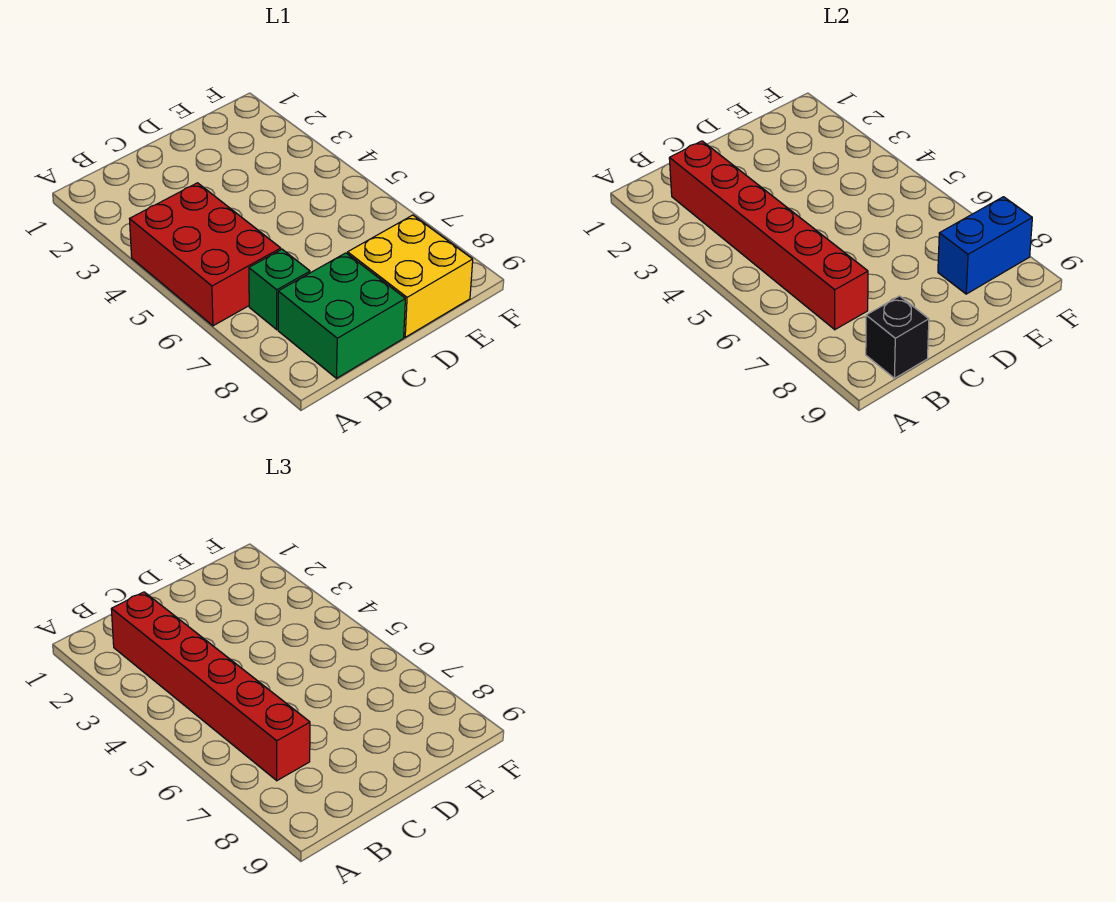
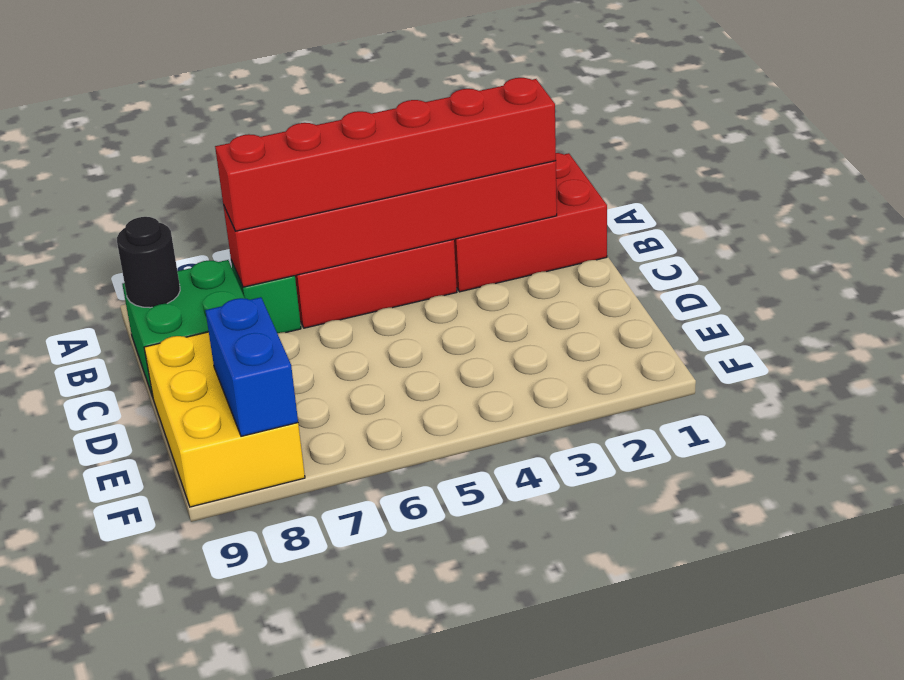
none -> red 2x3 brick [454,153,607,292]
black 1x1 brick [866,296,929,378] -> black 1x1 round brick [117,217,180,308]
yellow 2x2 brick [348,215,473,337] -> yellow 2x3 brick [144,332,305,507]

